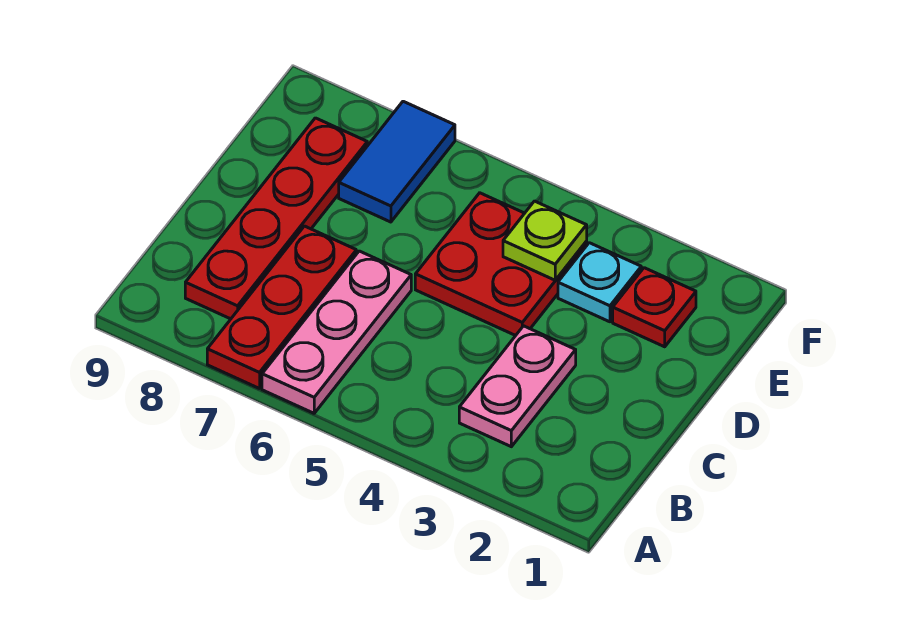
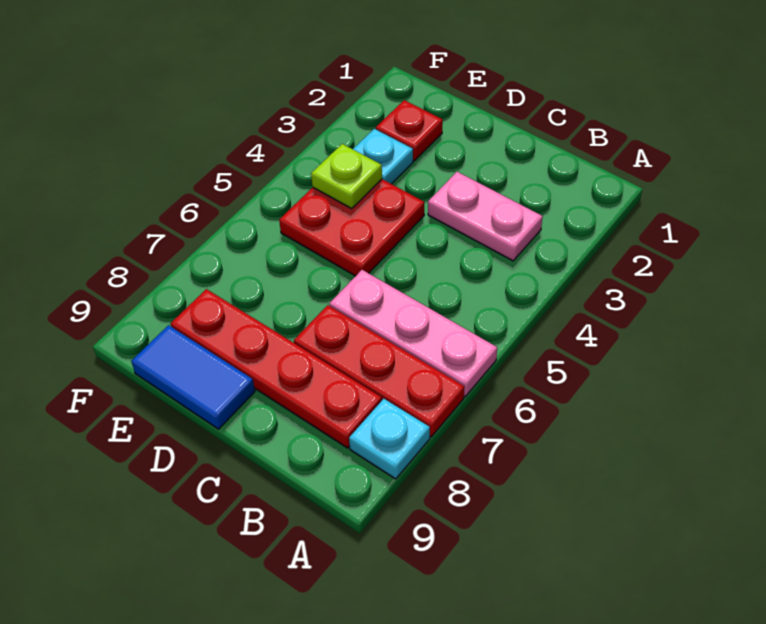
none -> cyan 1x1 plate [349,399,430,479]
blue 1x2 tile [339,101,455,222] -> blue 1x2 tile moved to [131,325,255,429]

